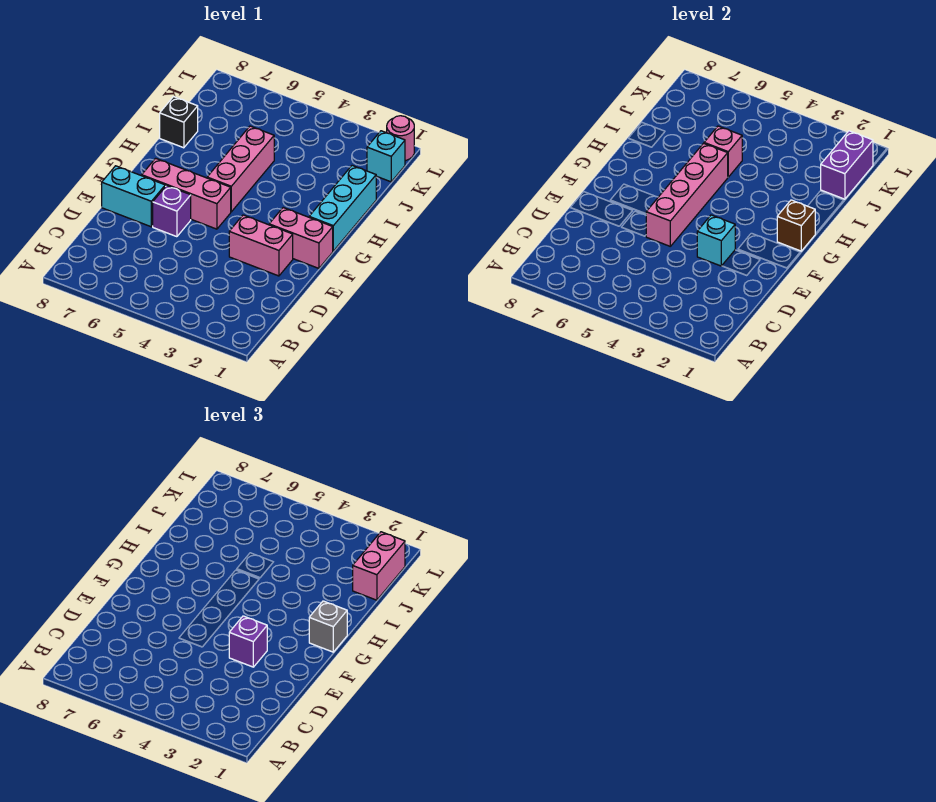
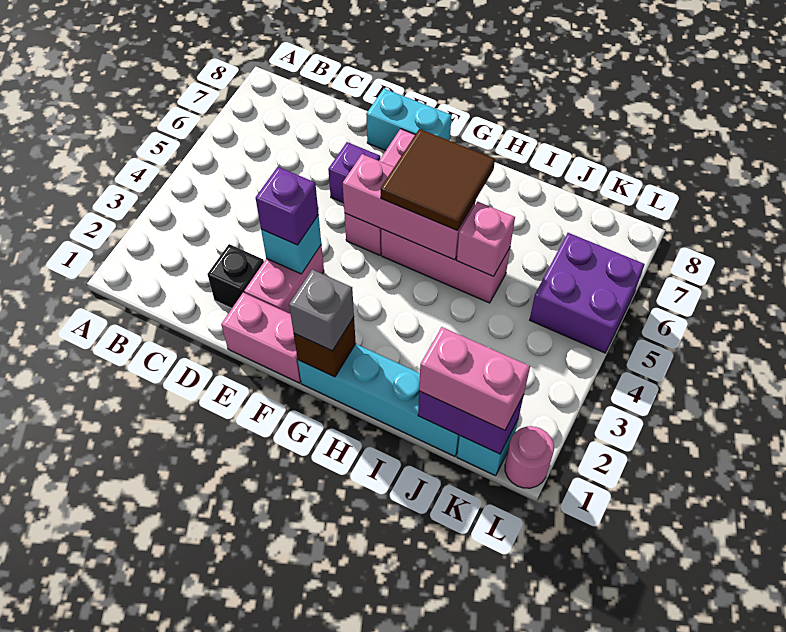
pink 1x4 brick [646,143,728,246] -> pink 1x3 brick [343,154,475,260]
cyan 1x2 brick [102,166,165,227] -> cyan 1x2 brick turned to [366,89,452,151]
pink 1x2 brick [269,208,333,268] -> pink 1x2 brick turned to [221,293,301,383]
cyan 1x3 brick [309,165,376,251] -> cyan 1x4 brick [298,344,460,456]
none -> brown 2x2 tile [381,129,495,230]
black 1x1 brick [160,97,198,148] -> black 1x1 brick moved to [207,244,264,308]
none -> purple 2x2 brick [530,233,645,353]

